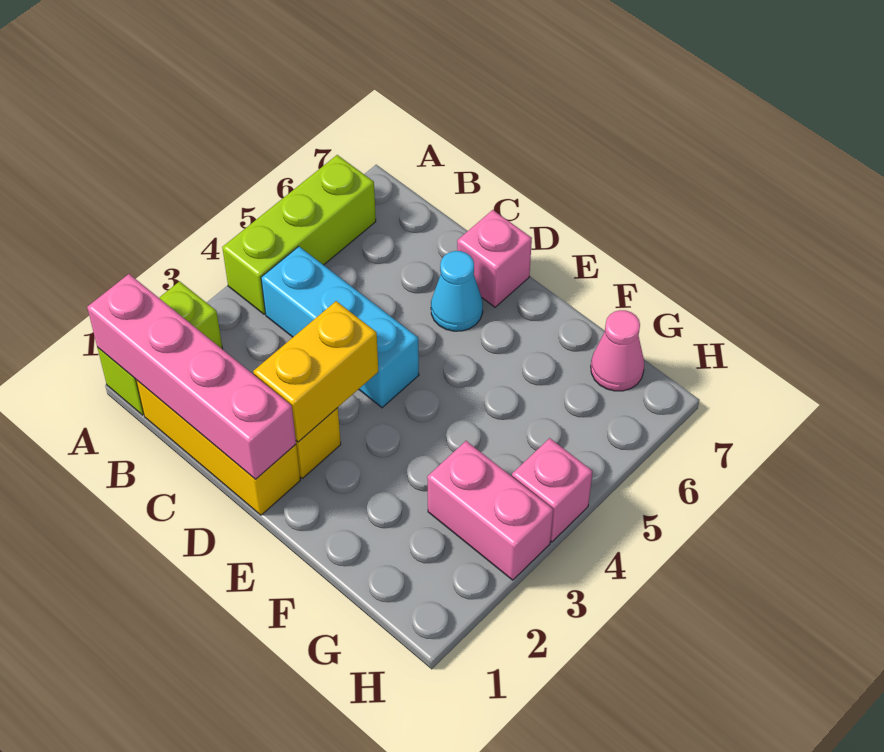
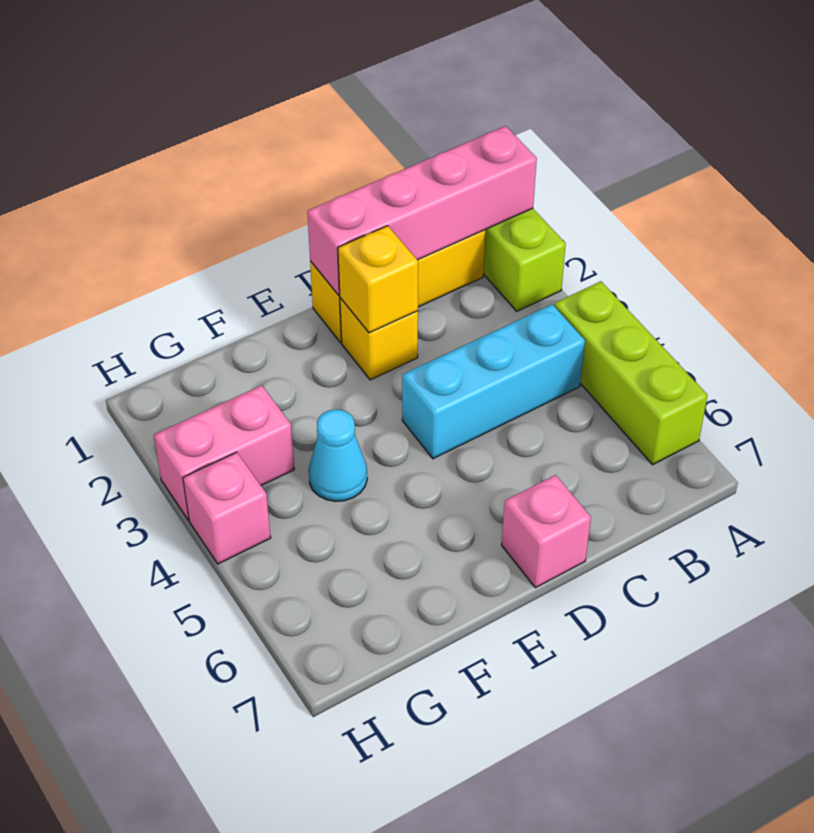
yellow 1x2 brick [253,301,378,442] -> yellow 1x1 brick [338,226,418,333]
cyan 1x1 cone [431,251,483,331] -> cyan 1x1 cone moved to [309,409,367,501]
pink 1x1 cone [591,310,644,391] -> none

